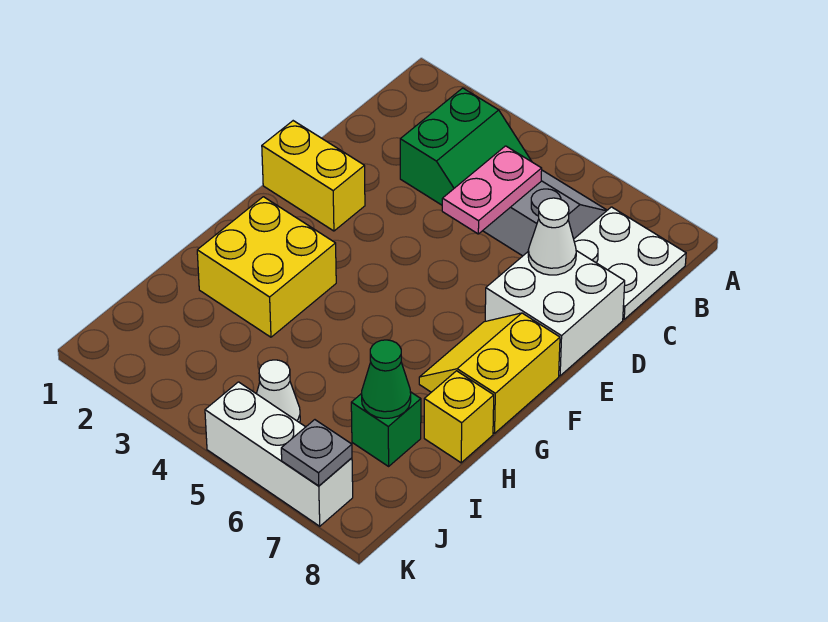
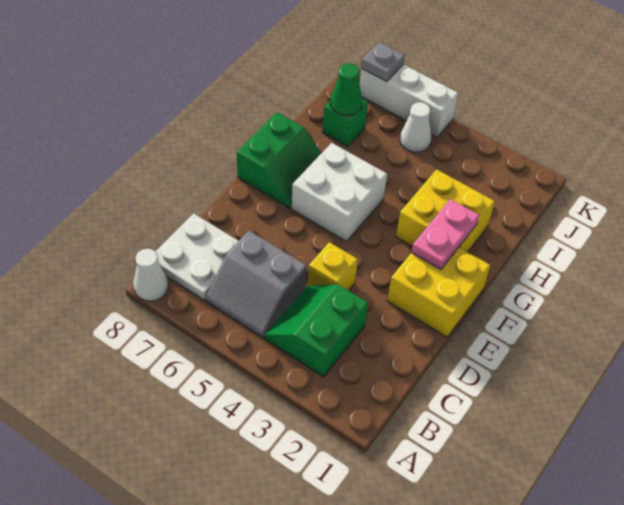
pink 1x2 plate [442,146,542,234] -> pink 1x2 plate moved to [411,199,480,270]
white 2x2 brick [485,251,625,376] -> white 2x2 brick moved to [292,143,387,242]
white 1x1 cone [528,198,576,275] -> white 1x1 cone moved to [133,249,168,301]
yellow 1x2 brick [262,121,365,231] -> yellow 2x2 brick [387,247,490,337]
yellow 2x2 slope [419,313,560,433] -> green 2x2 slope [237,112,321,208]
yellow 1x1 brick [424,371,494,463] -> yellow 1x1 brick moved to [308,242,358,291]

